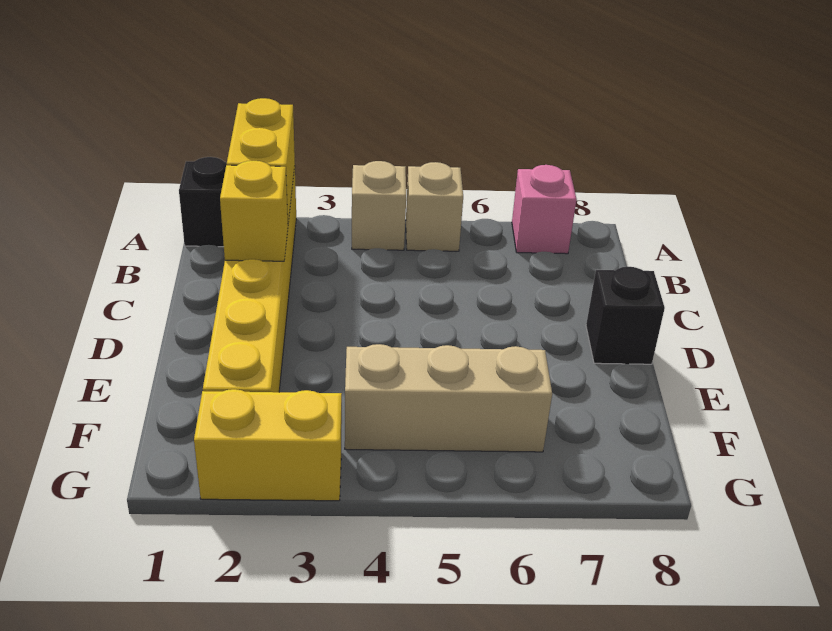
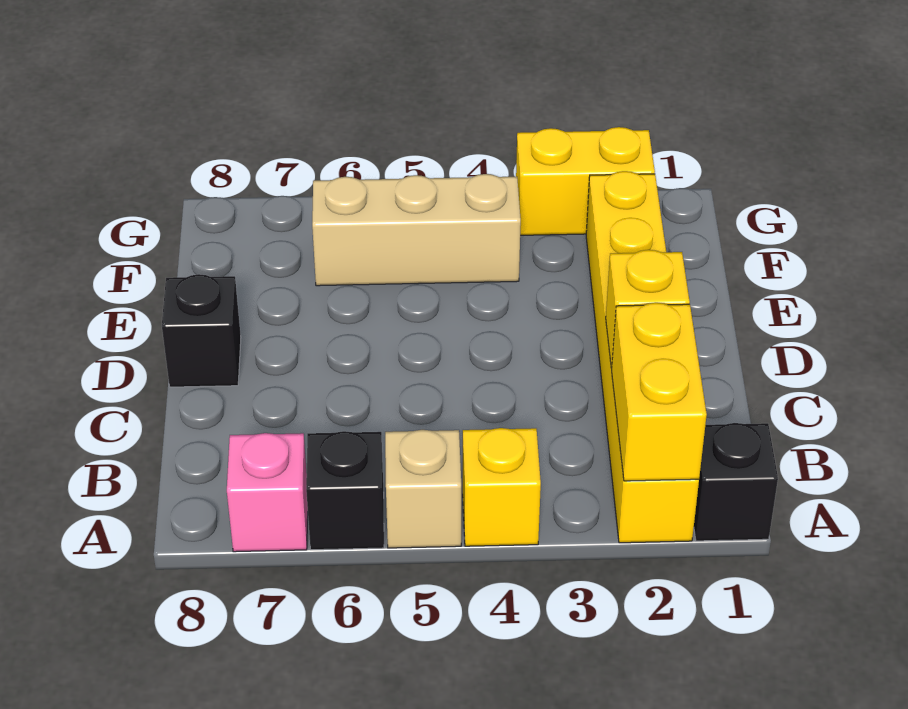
tan 1x1 brick [352,161,406,250] -> yellow 1x1 brick [463,428,541,546]
none -> black 1x1 brick [306,431,384,550]

